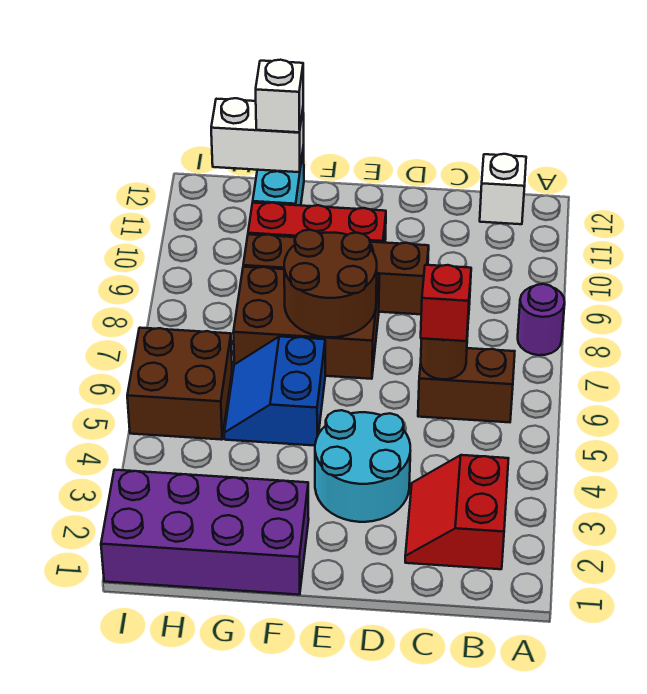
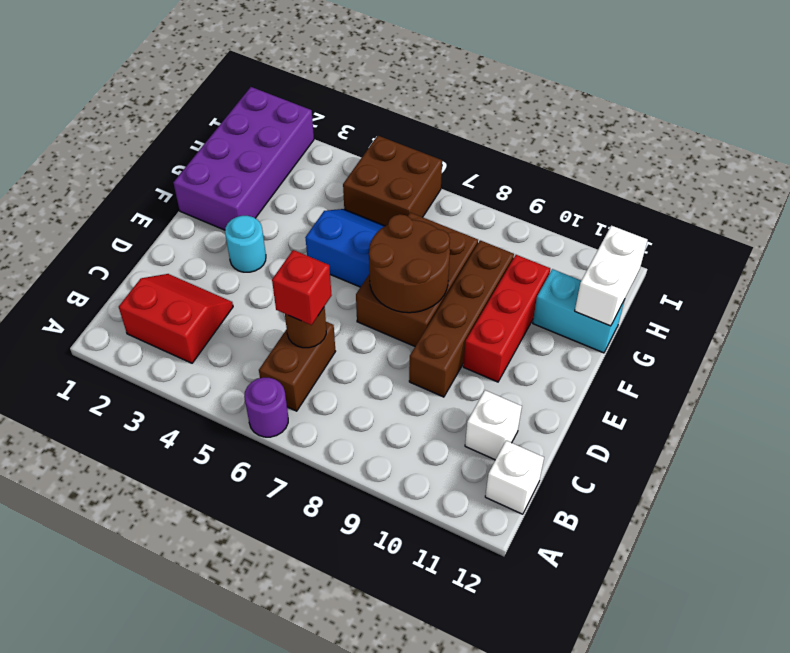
purple 1x1 round brick [518,284,565,355] -> purple 1x1 round brick moved to [244,378,288,437]
cyan 2x2 round brick [315,410,410,522] -> cyan 1x1 round brick [225,216,266,272]
white 1x1 brick [256,60,303,132] -> white 1x1 brick moved to [465,390,522,460]

